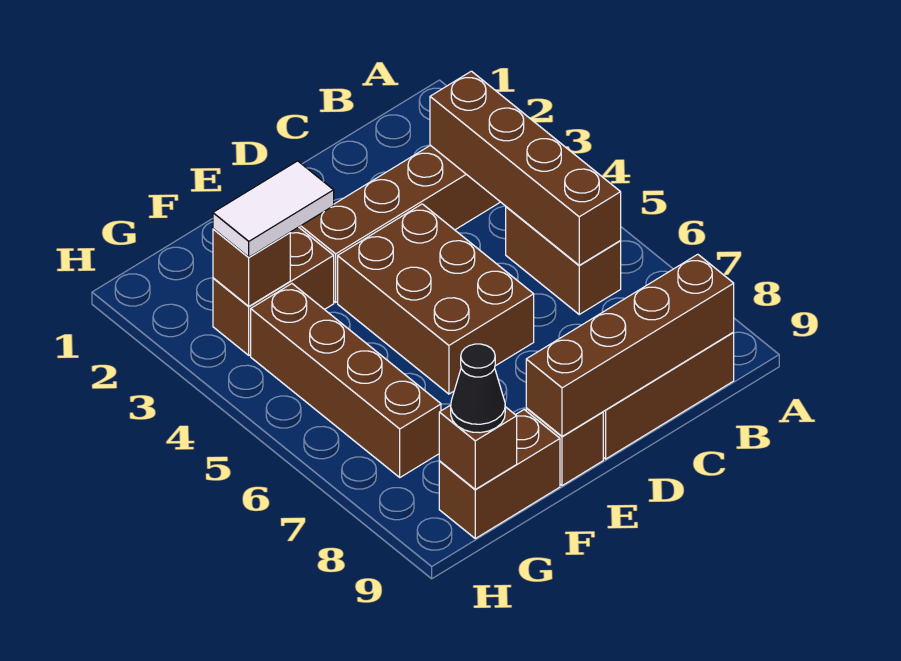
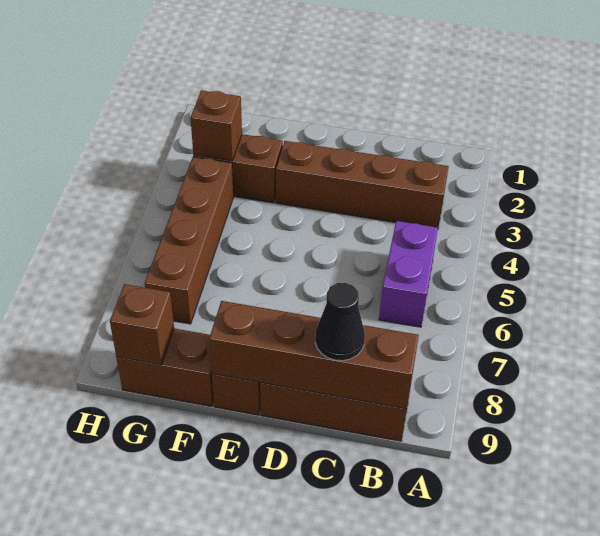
brown 1x4 brick [430,71,621,265] -> none
brown 1x2 brick [506,207,621,314] -> purple 1x2 brick [379,221,438,327]
brown 2x3 brick [338,204,534,394] -> none
white 1x2 tile [213,161,334,257] -> none
black 1x1 cone [451,344,505,433] -> black 1x1 cone moved to [315,283,365,361]

